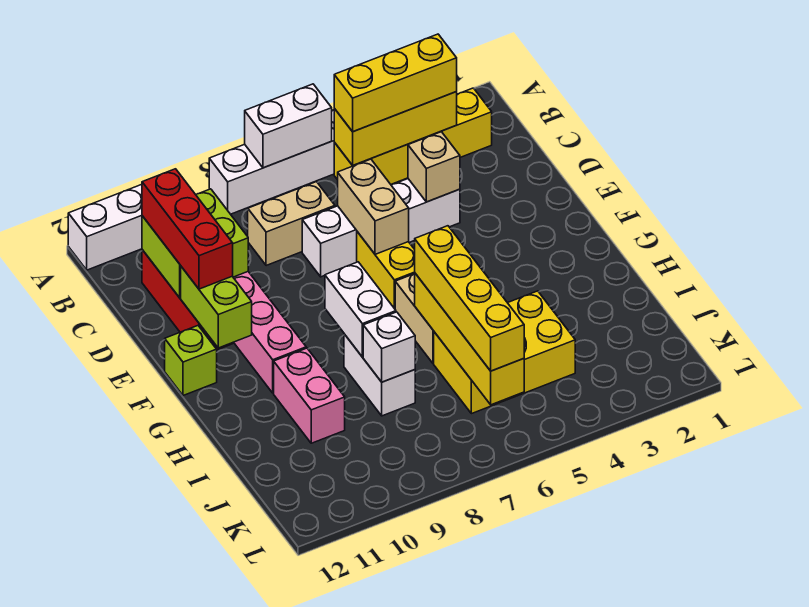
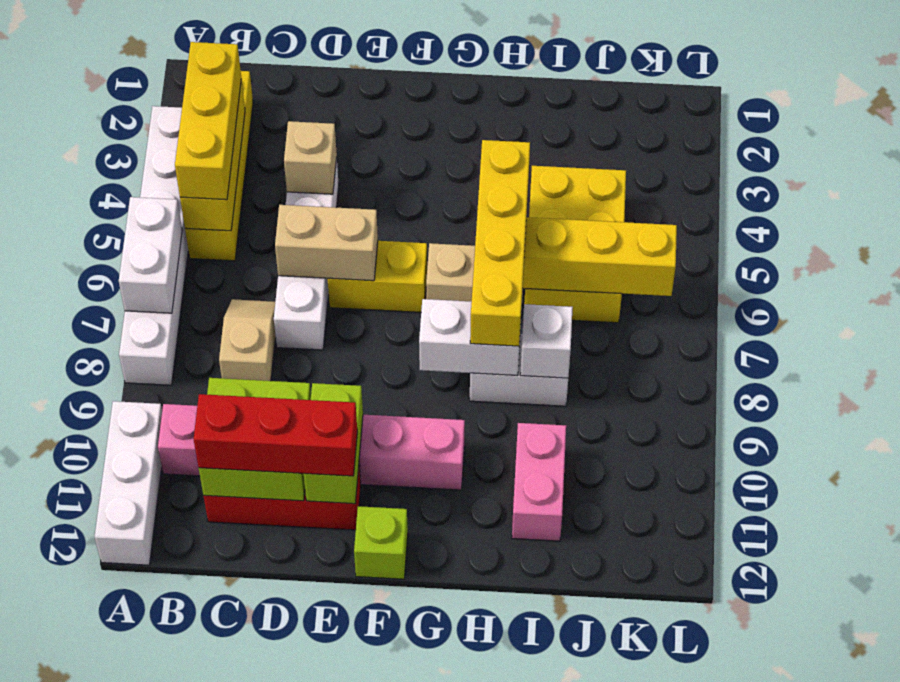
tan 1x2 brick [248,182,335,266] -> tan 1x2 slope [219,299,276,381]
lime 1x2 brick [181,267,252,348] -> lime 1x2 brick turned to [304,383,363,504]
yellow 1x4 brick [415,226,524,371] -> yellow 1x4 brick turned to [470,140,530,346]
pink 1x2 brick [274,348,345,443] -> pink 1x2 brick turned to [512,423,566,541]

